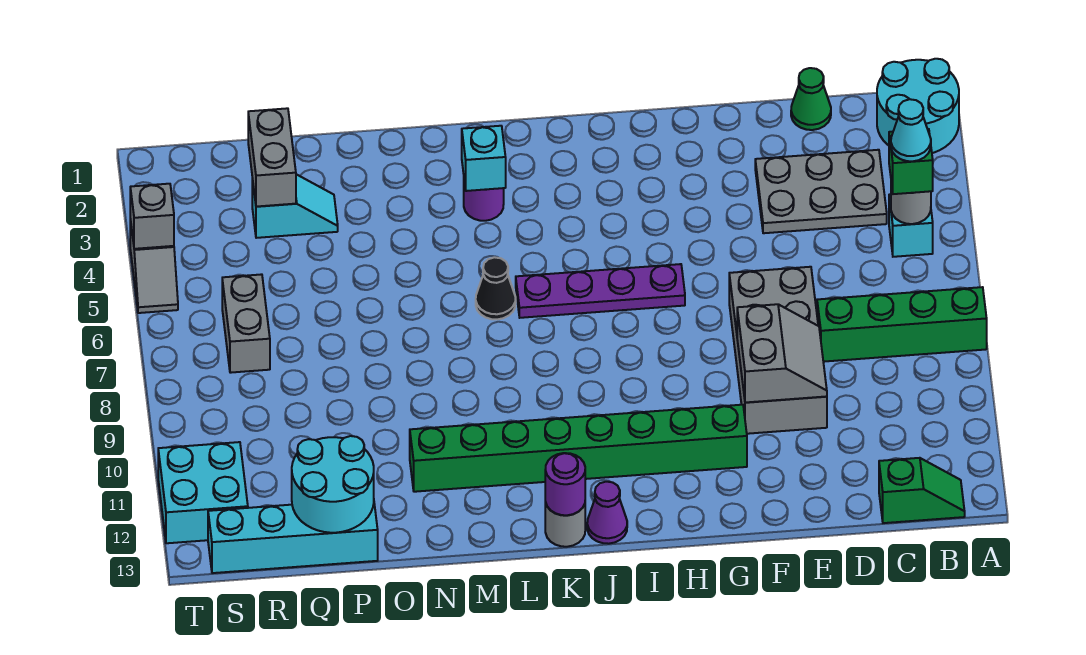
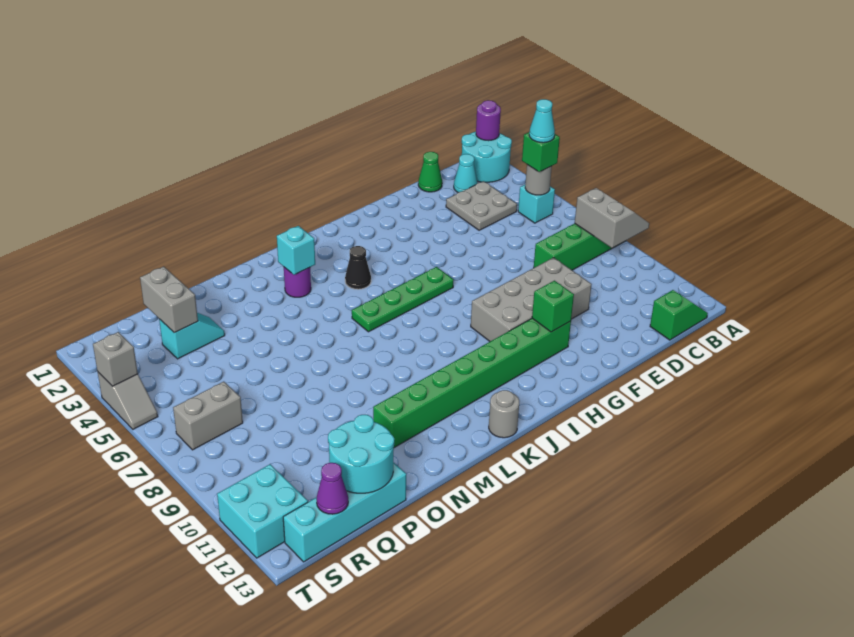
none -> cyan 1x1 cone [454,154,478,192]
grey 2x3 plate [755,150,887,233] -> grey 2x2 plate [446,181,517,230]
grey 2x4 brick [729,267,827,434] -> grey 2x4 brick turned to [471,257,592,341]
grey 2x2 slope [737,304,827,403] -> grey 2x2 slope moved to [575,188,649,248]
none -> green 1x1 brick [532,281,574,332]
purple 1x4 plate [516,264,685,318] -> green 1x4 plate [352,267,453,332]
purple 1x1 cone [587,482,627,544] -> purple 1x1 cone moved to [316,463,348,514]
purple 1x1 round brick [545,453,585,515] -> purple 1x1 round brick moved to [476,100,501,141]
black 1x1 cone [476,257,516,319] -> black 1x1 cone moved to [345,246,371,289]
grey 1x2 brick [222,274,270,373] -> grey 1x2 brick turned to [173,382,243,450]

